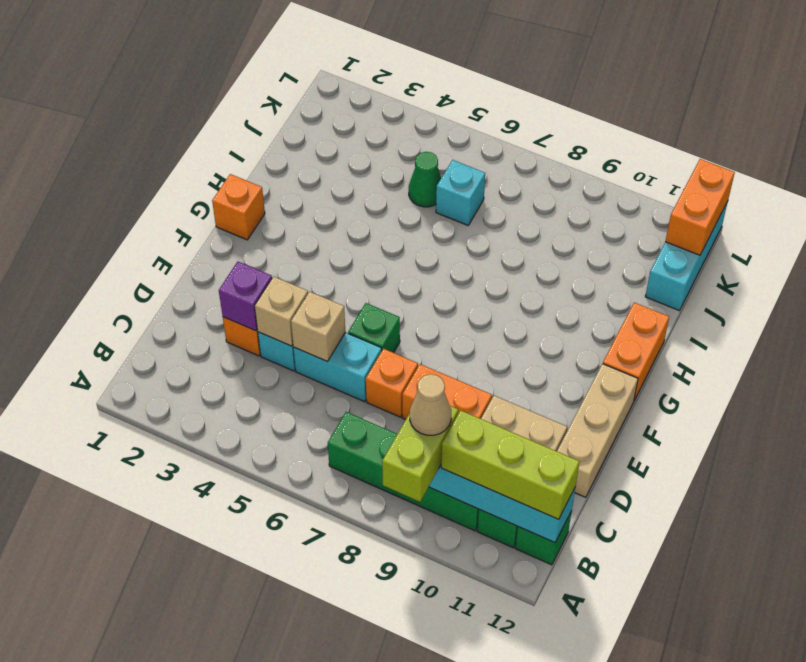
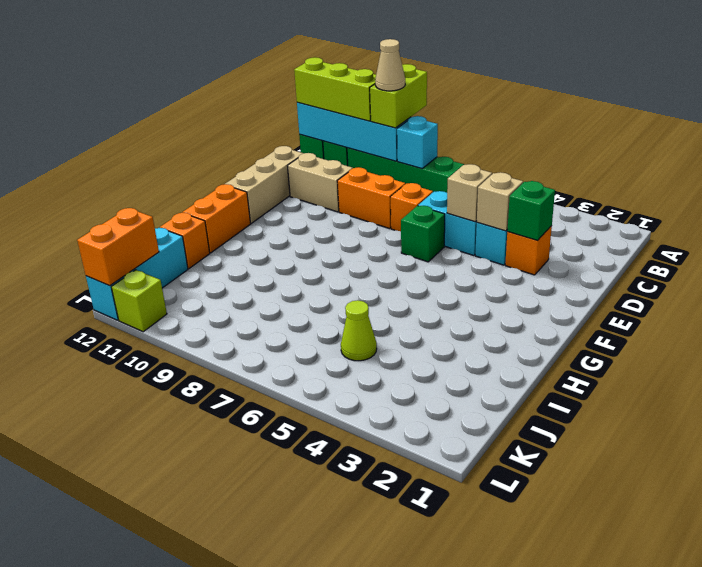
purple 1x1 brick [219,262,272,331] -> green 1x1 brick [507,181,555,241]
orange 1x1 brick [212,174,265,240] -> orange 1x1 brick moved to [160,213,210,269]
green 1x1 cone [409,152,441,207] -> lime 1x1 cone [341,300,377,361]
cyan 1x1 brick [436,160,485,225] -> cyan 1x1 brick moved to [397,116,438,169]
none -> lime 1x1 brick [111,270,167,332]

